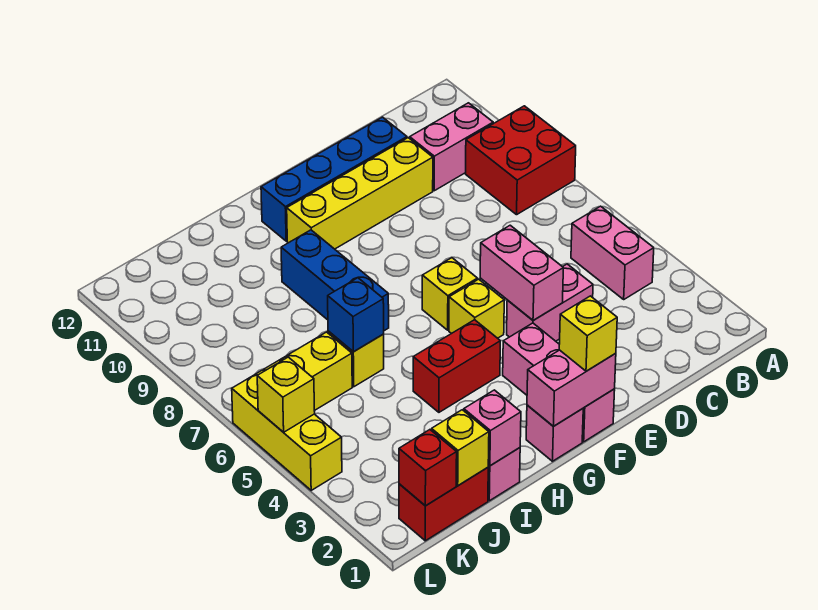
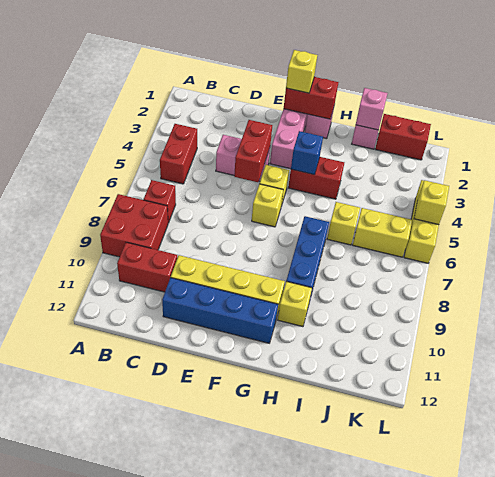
pink 1x2 brick [571,206,654,299] -> red 1x2 brick [160,124,197,184]
pink 1x2 brick [410,103,493,191] -> red 1x2 brick [117,242,177,292]
pink 1x2 brick [480,225,563,320] -> red 1x2 brick [234,120,272,182]
pink 1x2 brick [527,350,616,426] -> red 1x2 brick [284,77,339,119]
blue 1x1 brick [328,278,384,352] -> blue 1x1 brick moved to [291,131,323,175]
yellow 1x1 brick [432,410,489,486] -> yellow 1x1 brick moved to [278,281,312,327]
red 1x1 brick [399,430,457,506] -> red 1x1 brick moved to [144,180,176,223]

